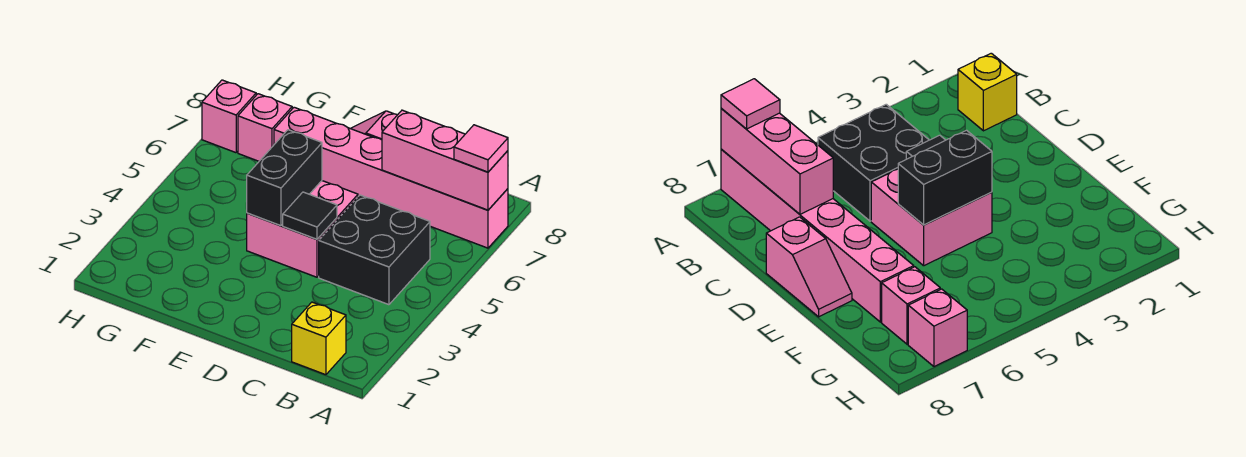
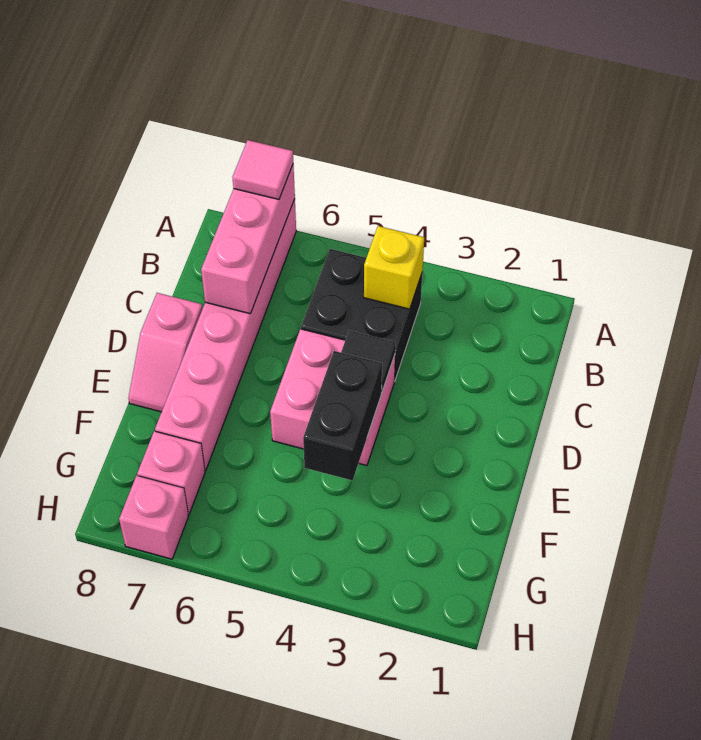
yellow 1x1 brick [292,302,346,375] -> yellow 1x1 brick moved to [364,226,424,309]
black 1x2 brick [247,130,322,226] -> black 1x2 brick turned to [303,351,382,480]

